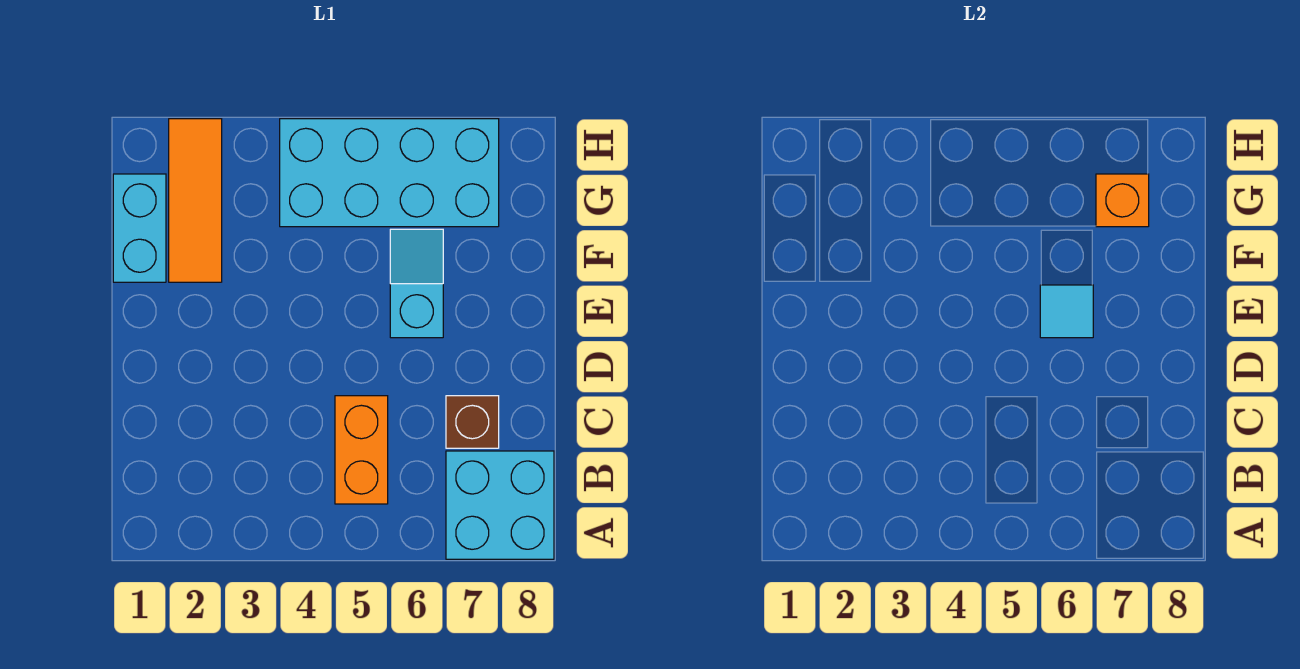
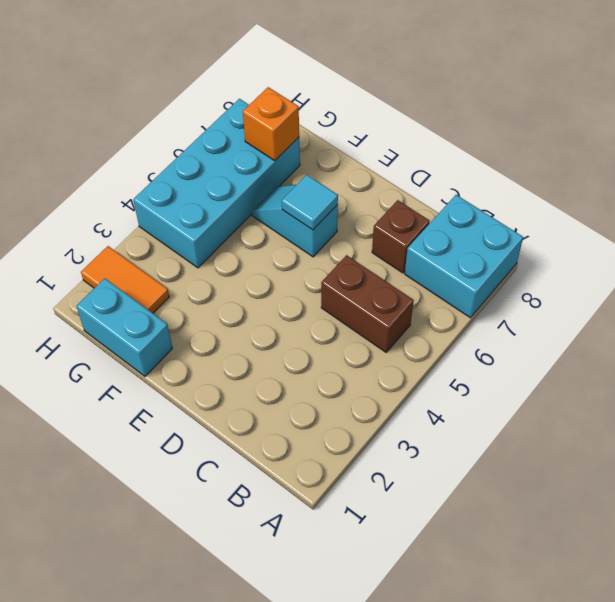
orange 1x2 brick [335,396,388,504] -> brown 1x2 brick [321,255,414,352]
orange 1x3 tile [169,119,222,282] -> orange 1x2 tile [81,246,169,313]

